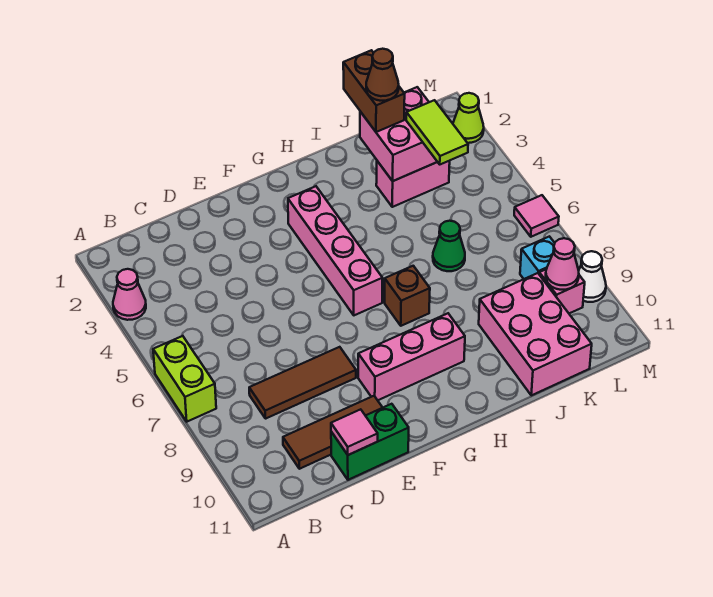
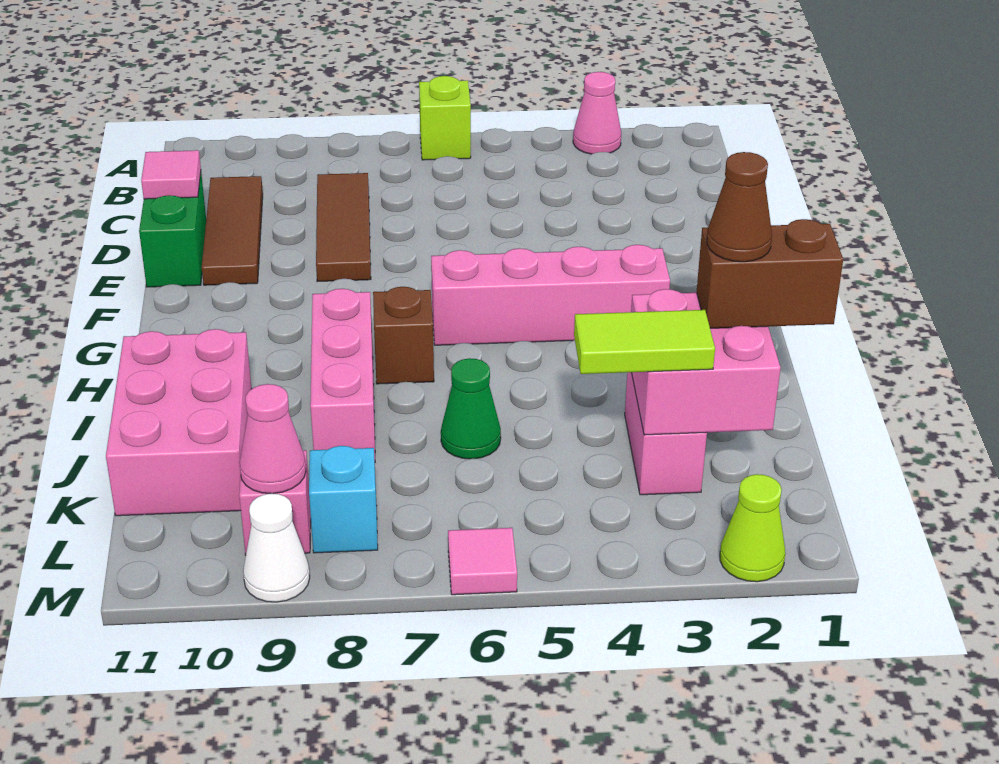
lime 1x2 brick [153,336,216,422] -> lime 1x1 brick [419,76,471,160]
pink 1x3 brick [358,313,465,400] -> pink 1x3 brick moved to [310,289,375,461]
pink 2x3 brick [479,273,592,395] -> pink 2x3 brick turned to [106,329,252,516]

